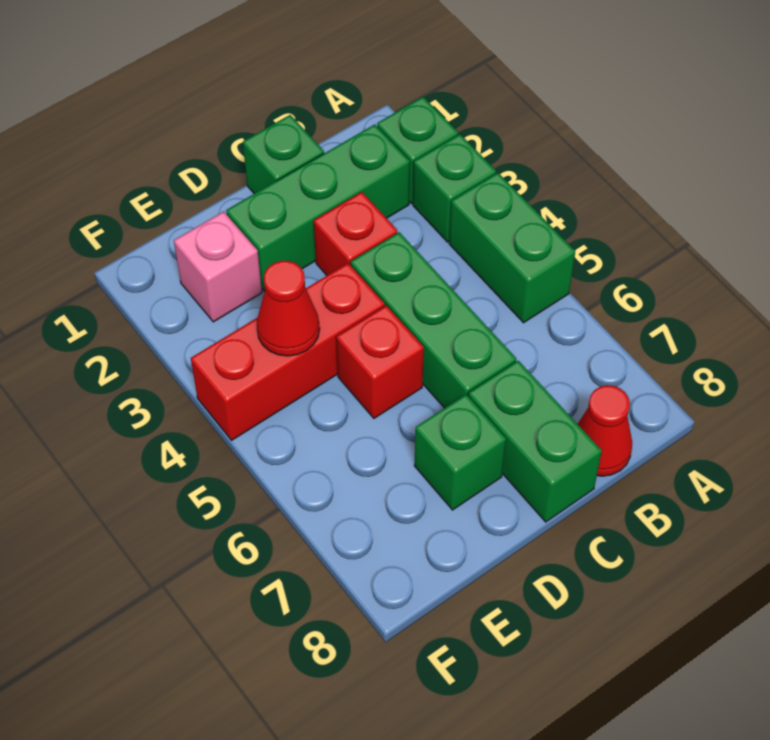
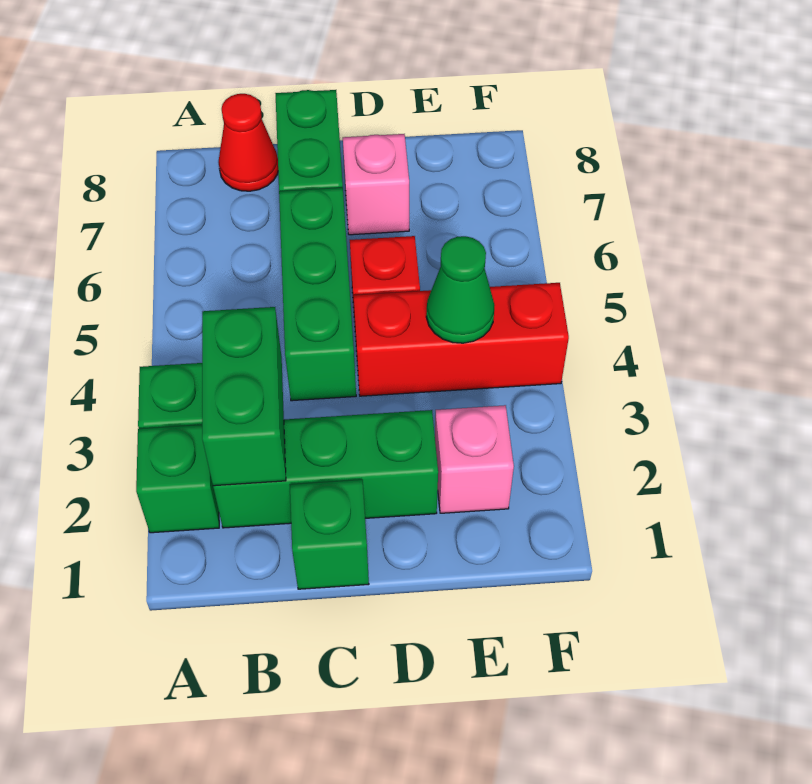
green 1x2 brick [449,173,575,323] -> green 1x2 brick moved to [202,307,286,486]
red 1x1 brick [314,192,397,275] -> none
green 1x1 brick [414,394,506,510] -> pink 1x1 brick [343,134,409,235]
red 1x1 cone [257,261,320,356] -> green 1x1 cone [426,236,495,343]

